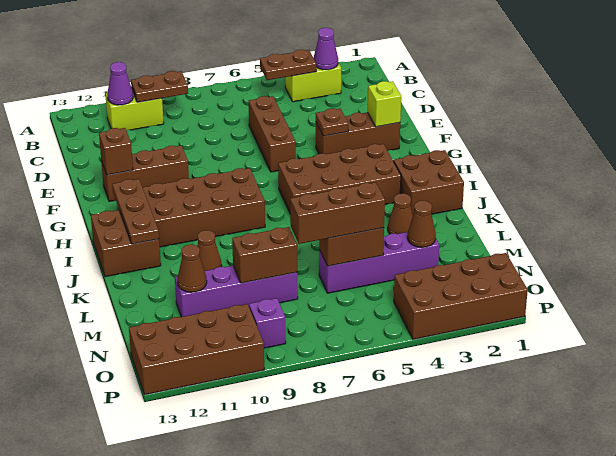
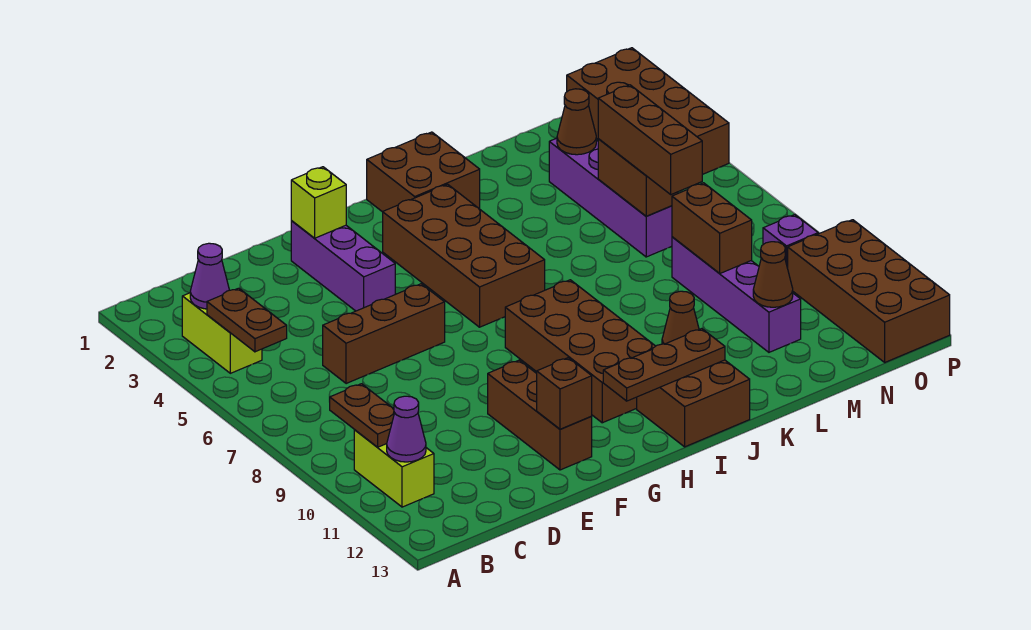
brown 1x3 brick [316,112,400,154] -> purple 1x3 brick [291,221,395,311]
brown 1x1 plate [316,108,348,136] -> none
brown 1x1 cone [388,193,413,234] -> none

